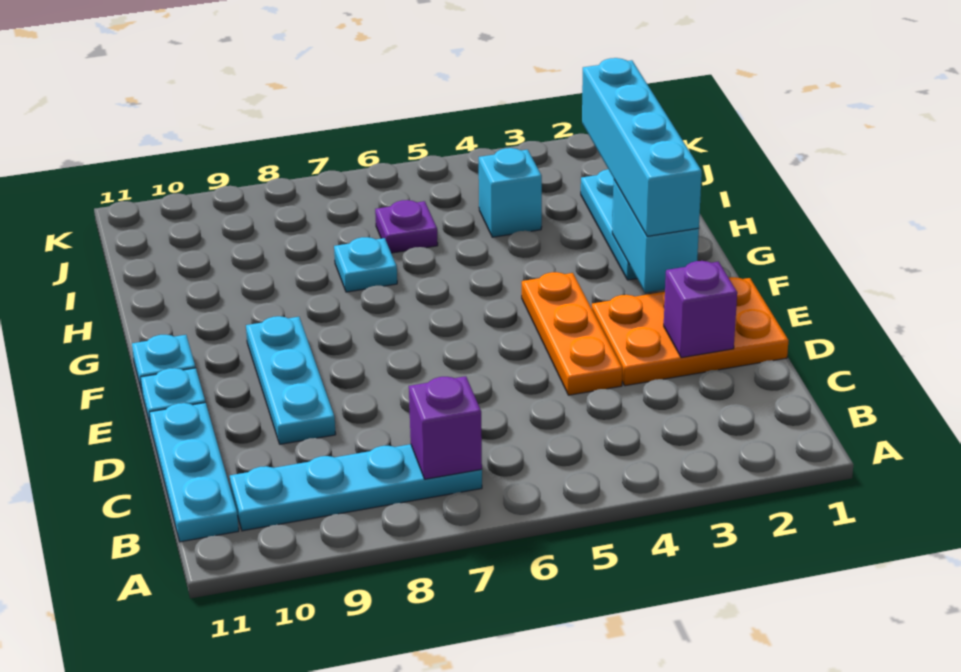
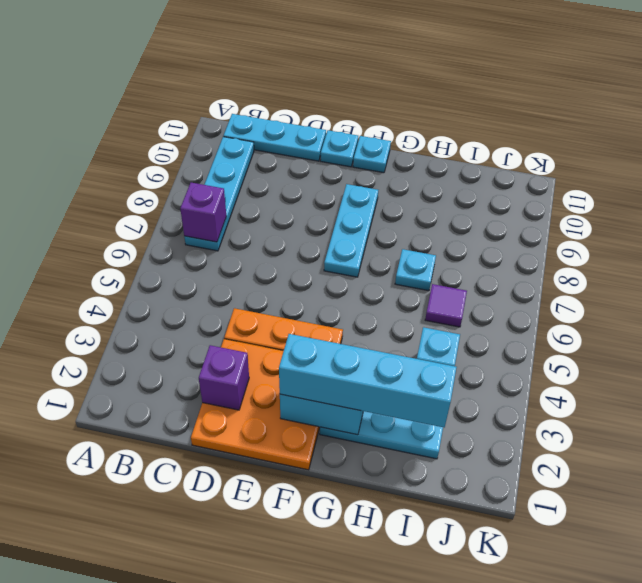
orange 2x3 plate [592,277,789,386] -> orange 3x3 plate [191,339,320,470]
cyan 1x3 plate [246,316,336,444] -> cyan 1x3 plate turned to [324,184,378,277]
purple 1x1 plate [375,200,438,253] -> purple 1x1 tile [425,284,467,327]

